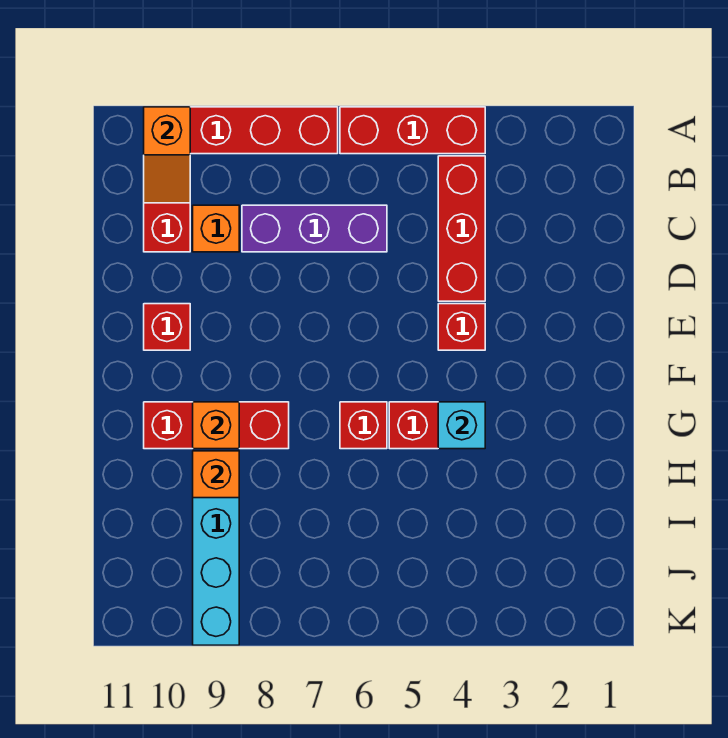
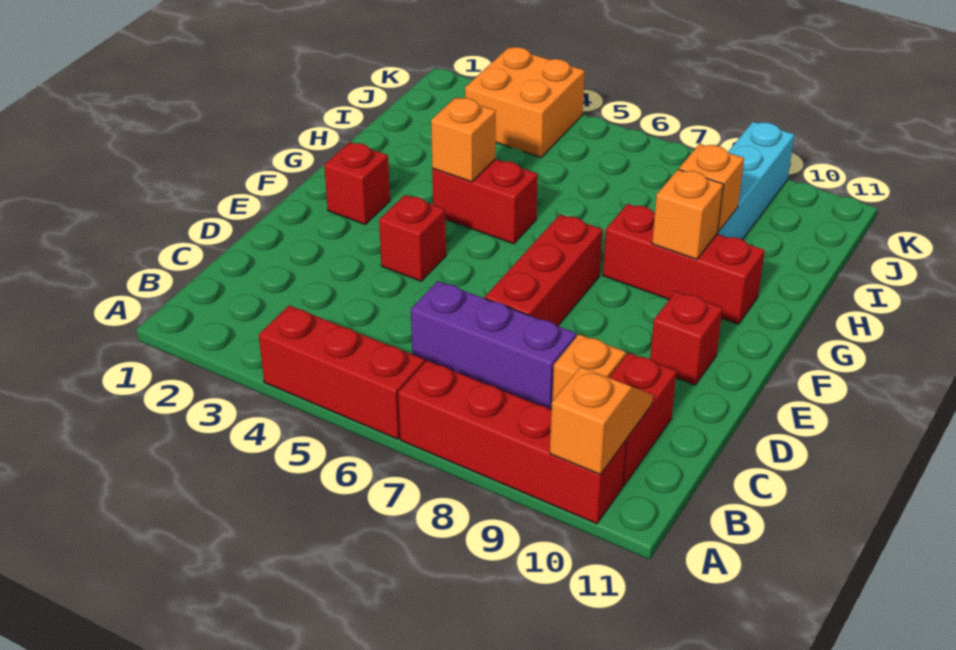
red 1x3 brick [438,156,485,301] -> red 1x3 brick moved to [485,215,603,326]
cyan 1x1 brick [438,402,485,449] -> orange 1x1 brick [431,97,496,182]
red 1x1 brick [340,402,387,449] -> red 1x1 brick moved to [324,142,390,224]
none -> orange 2x2 brick [465,47,585,157]

